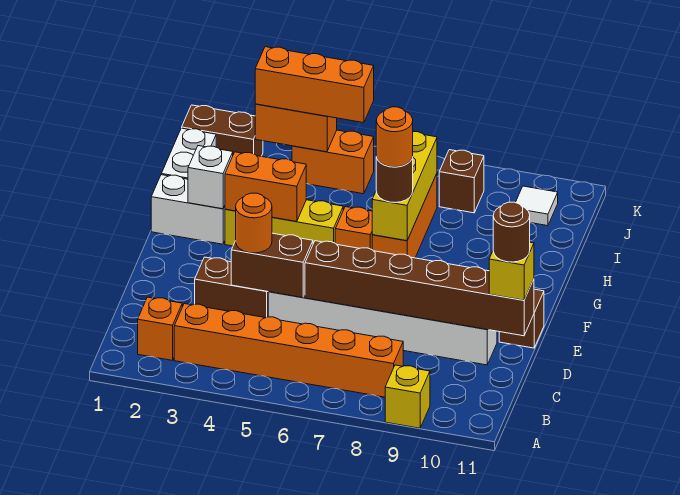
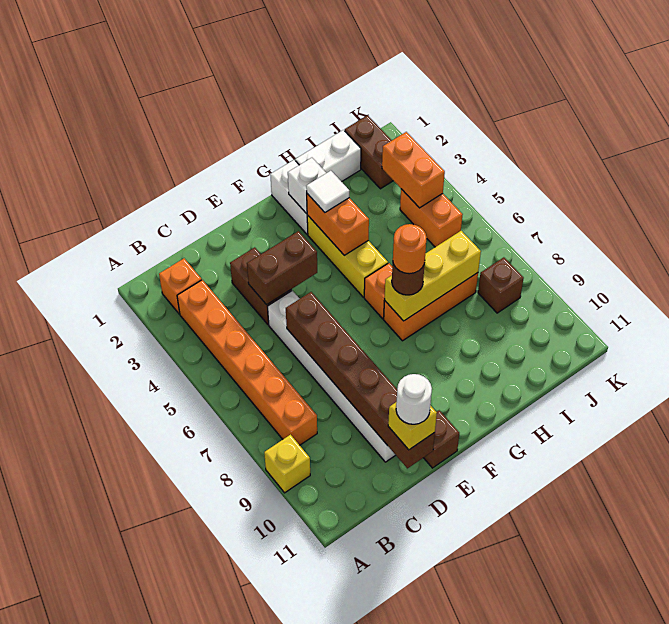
brown 1x2 brick [231,233,313,298] -> brown 1x2 brick turned to [247,231,317,305]
orange 1x1 round brick [236,193,272,253] -> none
brown 1x1 round brick [493,202,530,262] -> white 1x1 round brick [396,374,432,424]
orange 1x3 brick [255,47,374,123] -> none
white 1x1 tile [515,186,558,226] -> white 1x1 tile moved to [306,171,349,212]

